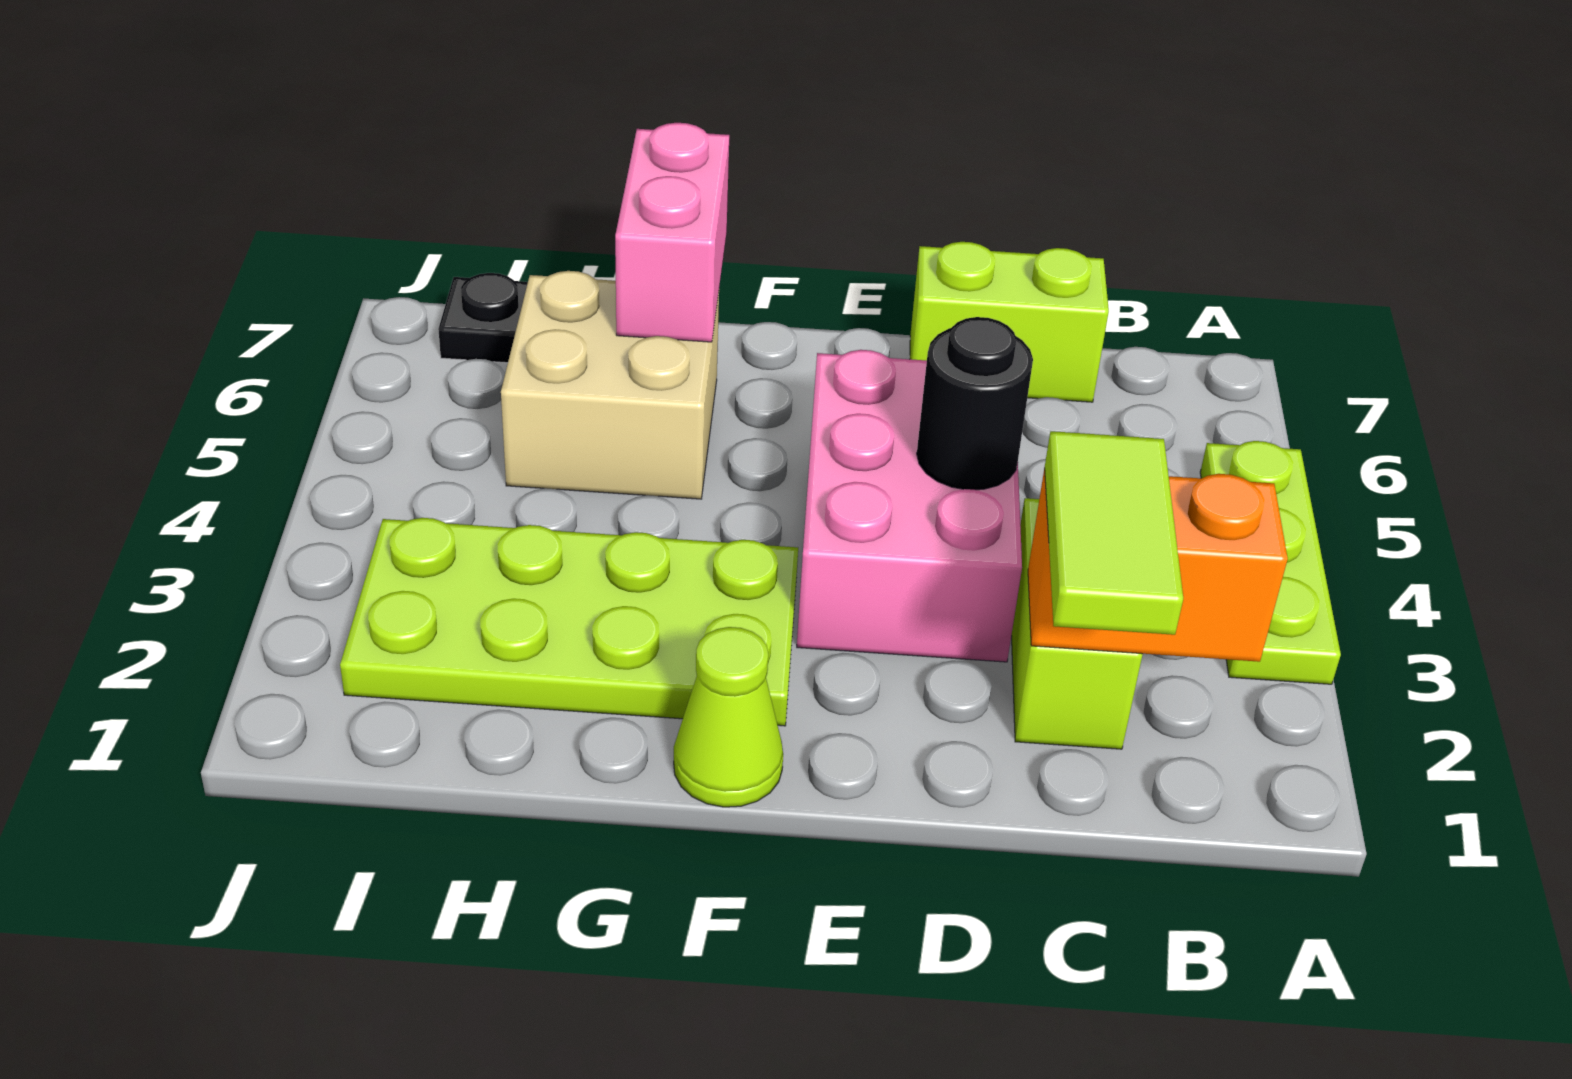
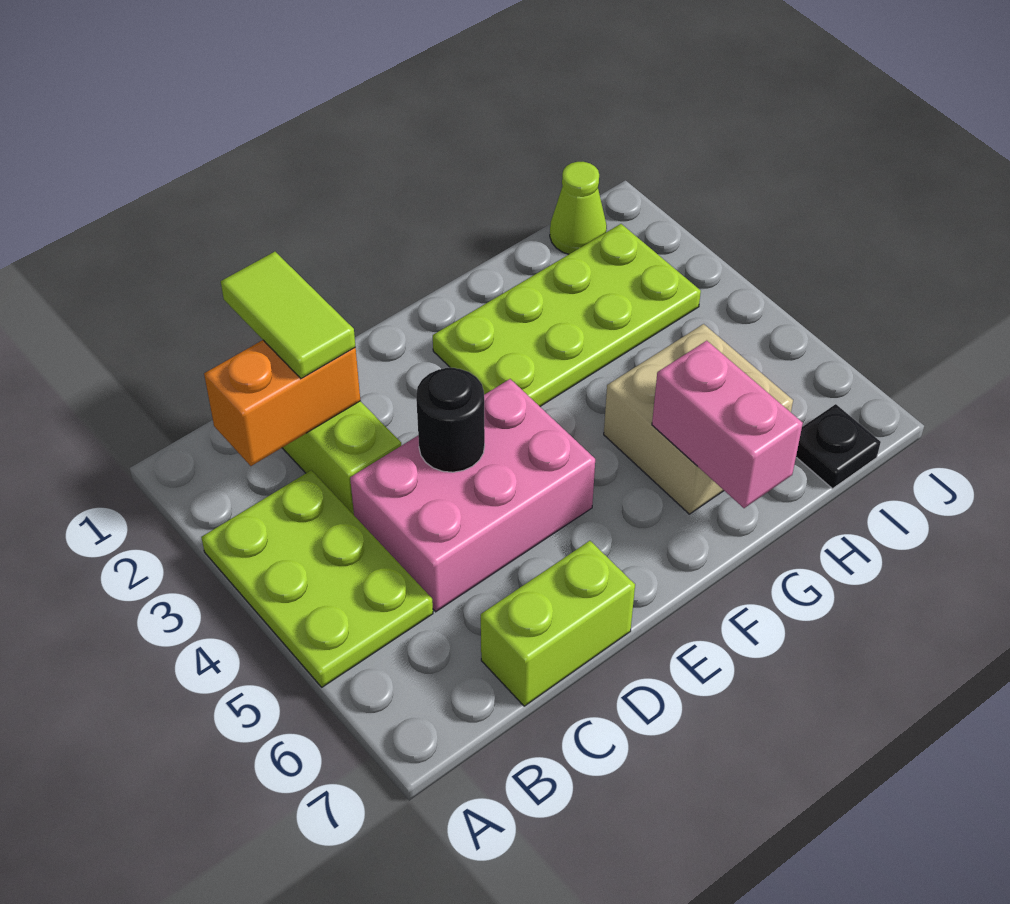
lime 1x3 plate [1200,441,1341,684] -> lime 2x3 plate [201,470,433,687]
pink 2x3 brick [797,350,1022,662] -> pink 2x3 brick turned to [350,379,595,612]
lime 1x1 cone [674,627,783,807] -> lime 1x1 cone moved to [550,162,607,254]

